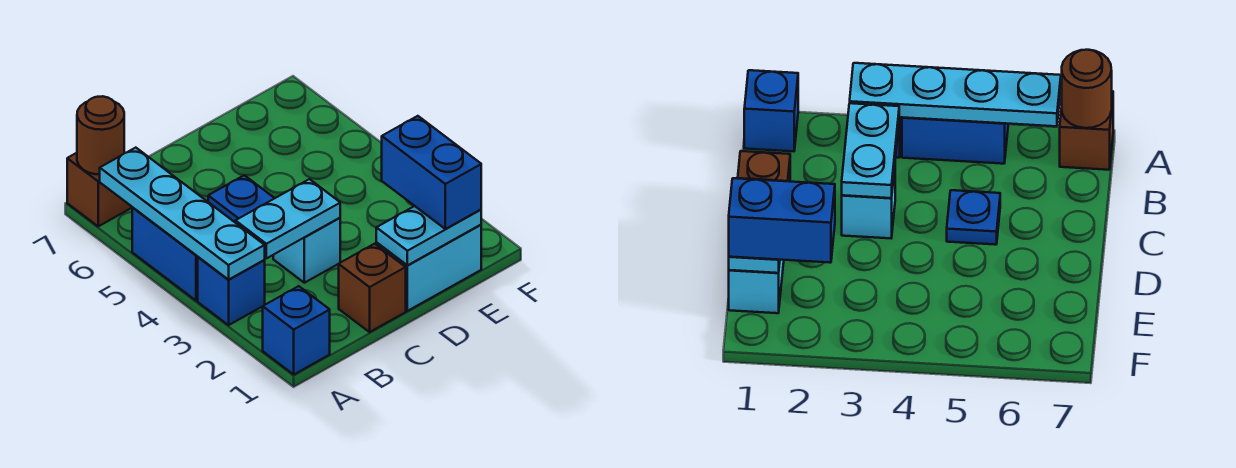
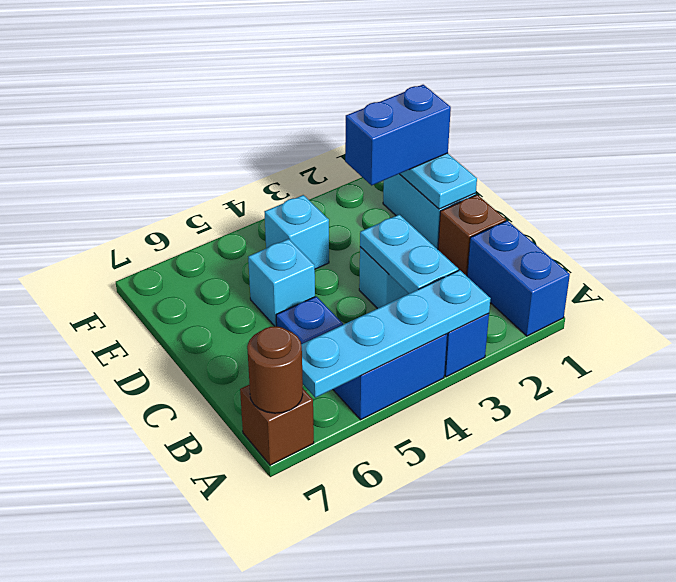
blue 1x1 brick [263,286,330,374] -> blue 1x2 brick [467,221,570,336]
none -> cyan 1x1 brick [248,239,315,326]
none -> cyan 1x1 brick [265,195,329,269]

